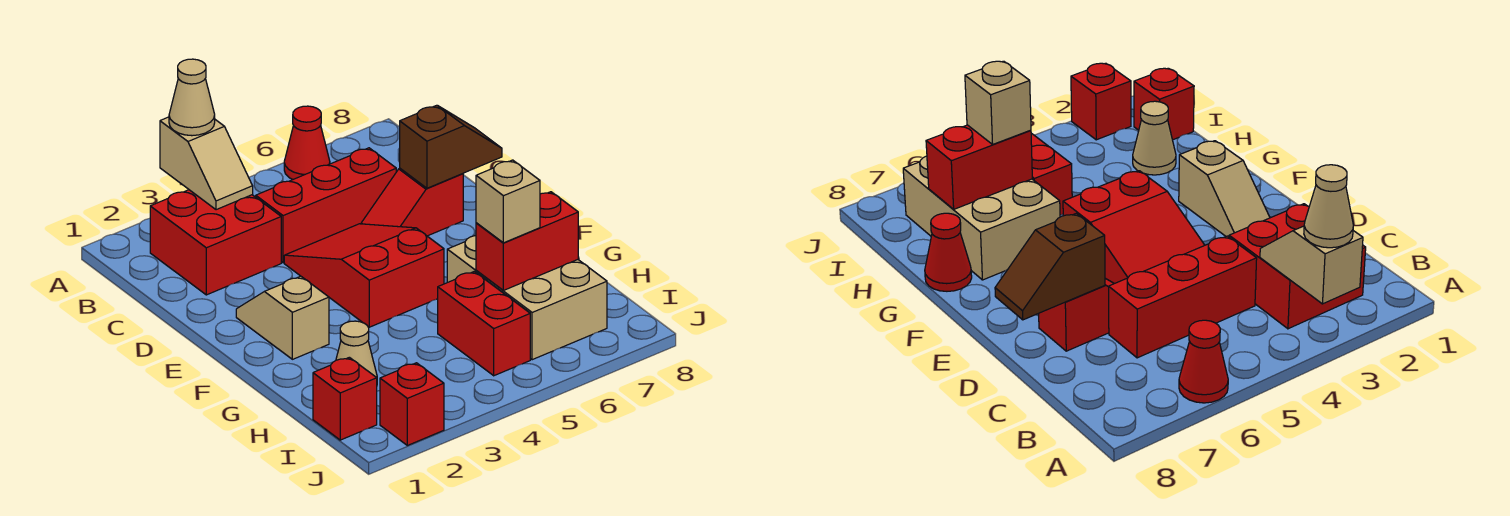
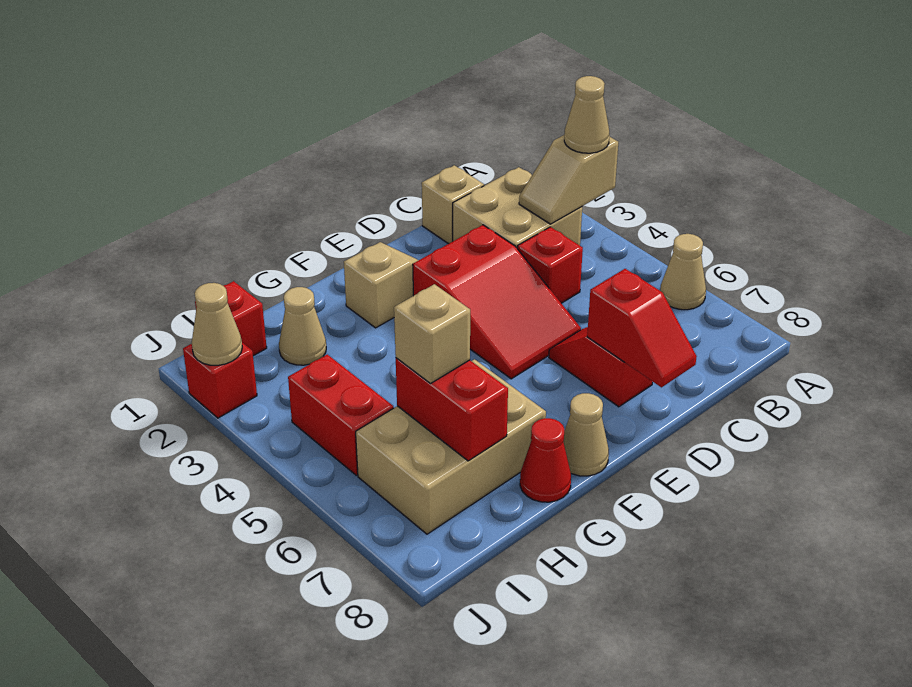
red 1x1 cone [284,106,330,180] -> tan 1x1 cone [660,234,706,310]
red 2x2 brick [150,190,281,295] -> tan 2x2 brick [453,167,582,248]
none -> tan 1x1 brick [422,165,484,244]
red 1x3 brick [256,148,396,263] -> red 1x1 brick [517,227,583,303]
red 2x3 slope [284,224,444,327] -> red 2x3 slope turned to [413,225,581,379]
brown 1x2 slope [400,105,502,188] -> red 1x2 slope [587,269,697,387]
none -> tan 1x1 cone [564,393,609,476]
red 1x2 brick [438,272,530,376] -> red 1x2 brick turned to [288,354,394,475]
none -> tan 1x1 cone [192,283,242,365]

